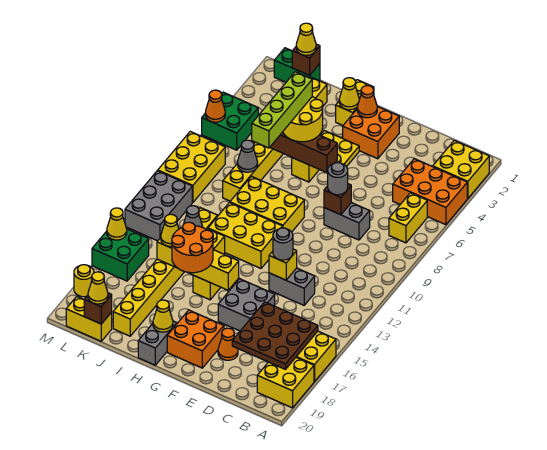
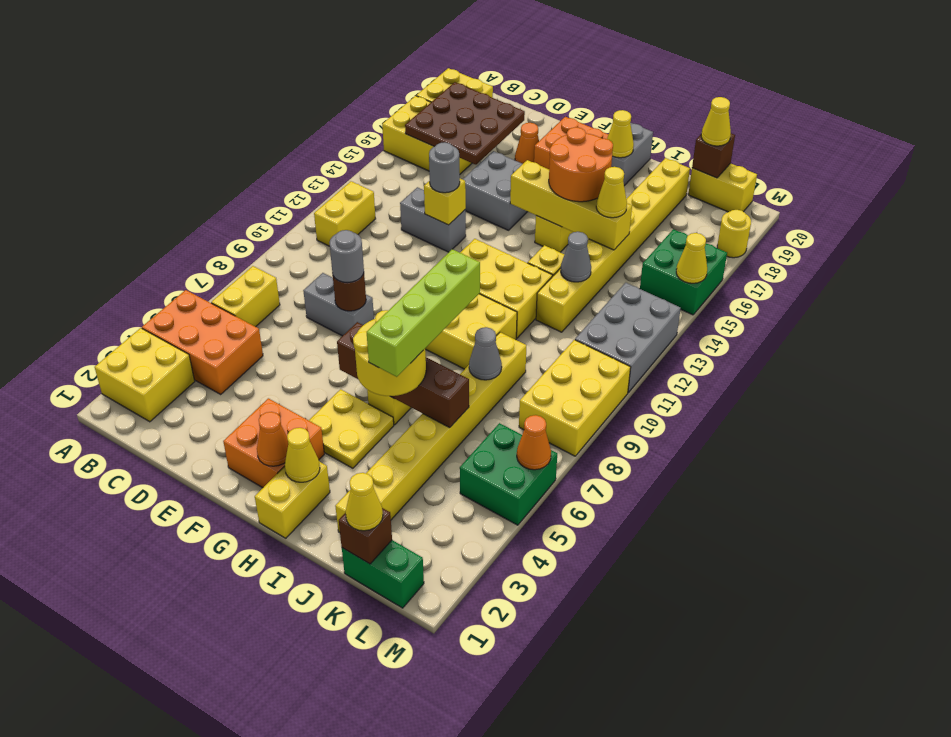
none -> yellow 1x2 brick [314,181,376,246]
brown 1x1 brick [324,184,351,215] -> brown 1x1 round brick [332,273,366,311]

